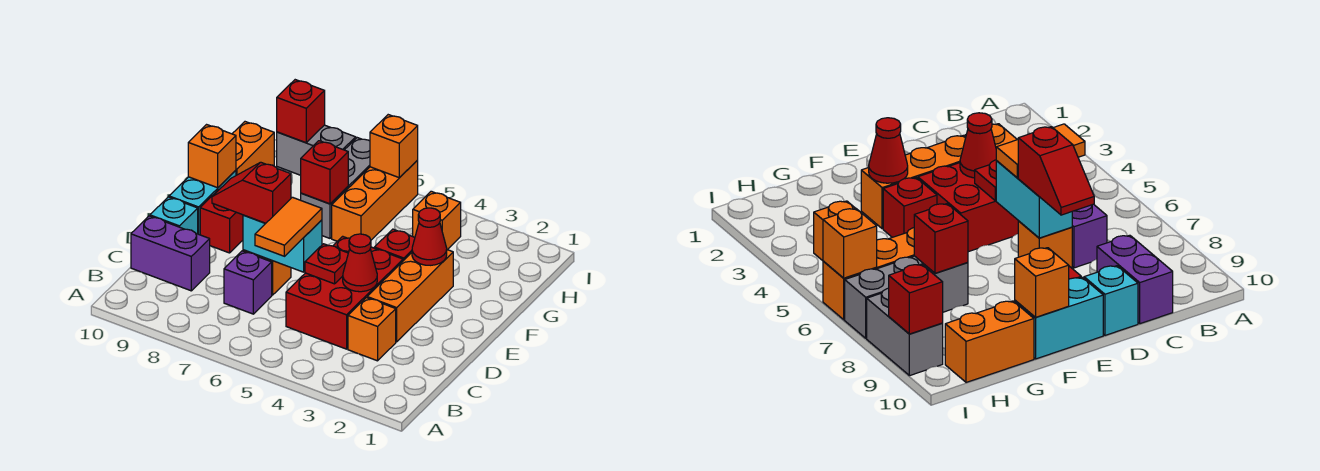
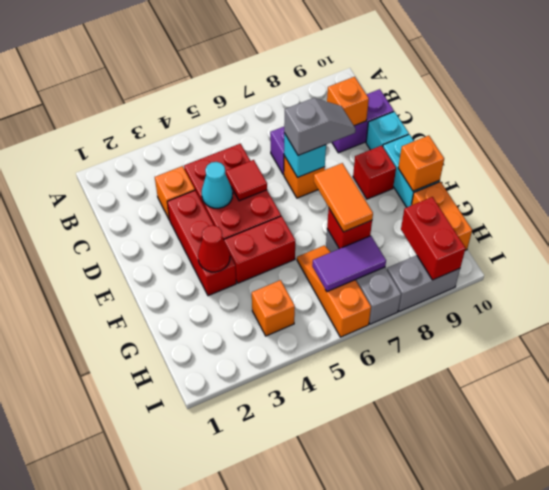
orange 1x2 tile [255,197,322,256] -> orange 1x2 tile moved to [314,163,373,232]
orange 1x3 brick [367,250,453,342] -> red 1x3 brick [167,190,236,296]
red 1x1 cone [343,234,377,292] -> cyan 1x1 cone [202,162,233,208]
red 1x1 plate [305,244,348,284] -> red 1x1 tile [226,160,267,201]
cyan 1x2 brick [243,215,322,272] -> cyan 1x1 brick [284,133,326,178]
red 1x2 slope [212,162,291,223] -> grey 1x2 slope [284,98,356,156]
red 1x1 brick [374,229,415,261] -> red 1x2 brick [224,216,295,283]
orange 1x3 brick [332,160,418,241] -> orange 1x3 slope [297,245,371,337]
none -> purple 1x2 tile [312,236,386,292]
orange 1x1 brick [370,115,418,178] -> orange 1x1 brick moved to [327,77,369,126]
red 1x1 brick [277,80,325,143] -> red 1x2 brick [401,197,465,280]

